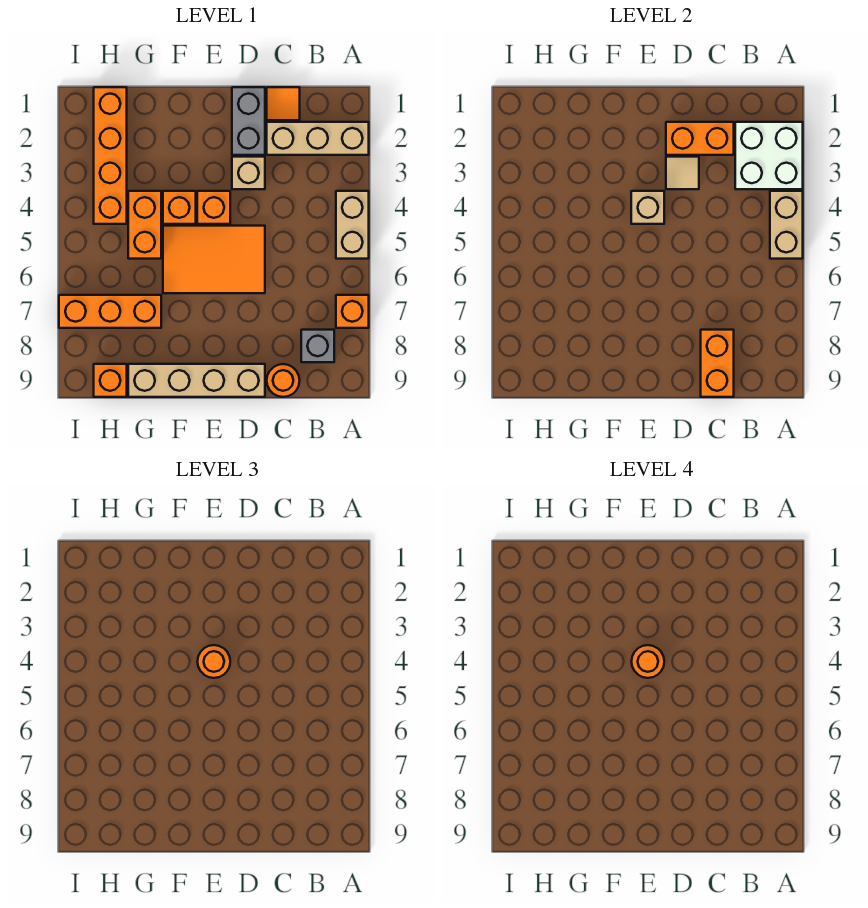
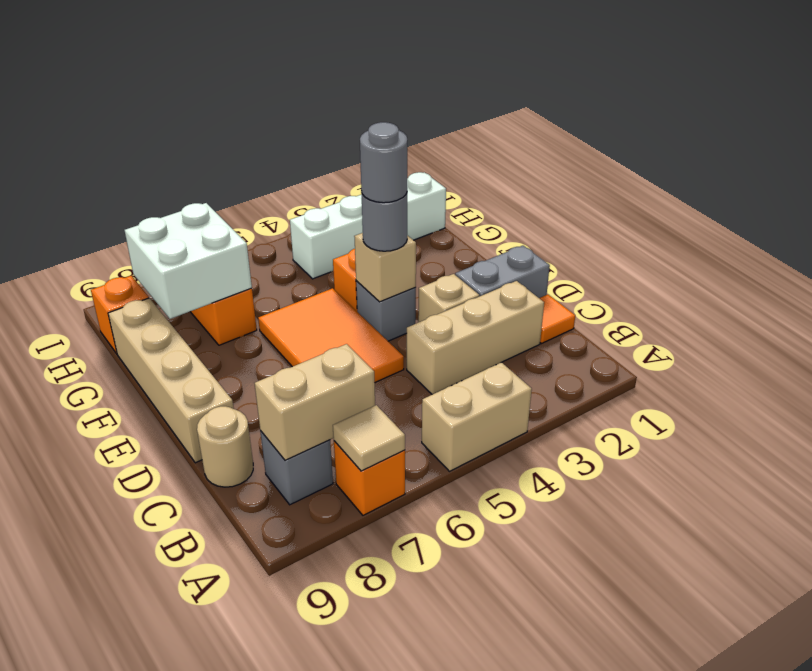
tan 1x3 brick [267,122,369,155] -> tan 1x3 brick turned to [407,281,544,395]
white 2x2 brick [735,122,803,189] -> white 2x2 brick moved to [124,203,252,319]
tan 1x2 brick [770,191,803,259] -> tan 1x2 brick moved to [255,344,375,460]
orange 1x2 brick [666,122,734,155] -> none
orange 1x2 brick [701,330,734,397] -> none
orange 1x1 round brick [267,364,300,397] -> tan 1x1 round brick [197,406,253,487]
tan 1x1 tile [666,157,699,189] -> tan 1x1 tile moved to [333,405,405,471]
orange 1x1 brick [197,191,230,224] -> grey 1x1 brick [356,281,416,341]
orange 1x1 round brick [198,645,230,678] -> grey 1x1 round brick [361,191,407,251]
orange 1x1 round brick [632,645,664,678] -> grey 1x1 round brick [360,122,407,203]
orange 1x2 brick [128,191,161,259] -> none
orange 1x4 brick [94,87,127,224] -> white 1x4 brick [290,172,446,279]

